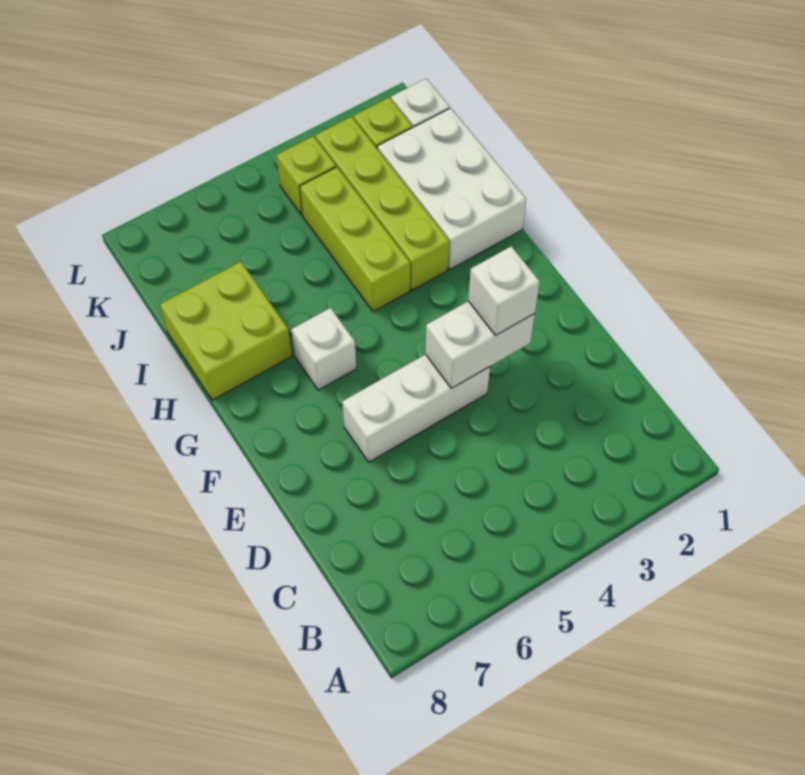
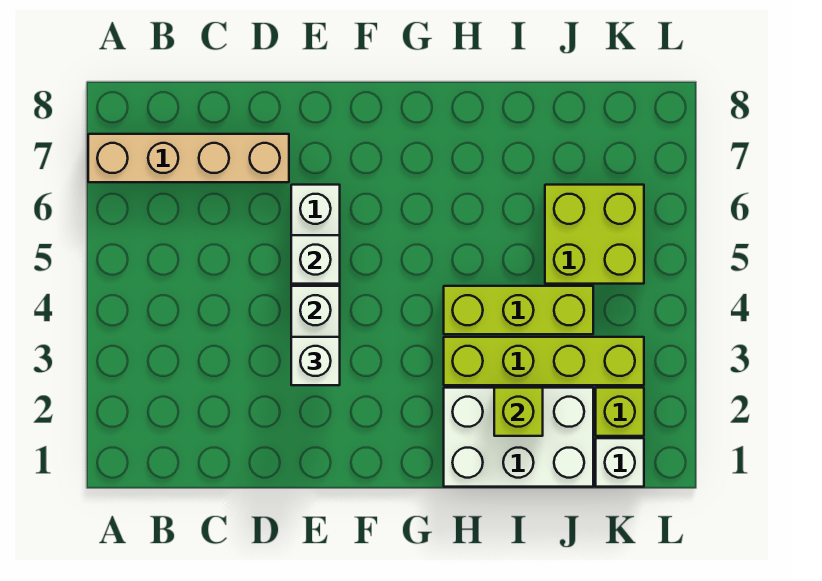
none -> tan 1x4 brick [88,134,289,182]
white 1x1 brick [291,308,356,390] -> white 1x1 brick moved to [291,235,340,284]
lime 2x2 brick [160,262,292,400] -> lime 2x2 brick moved to [545,185,644,284]
lime 1x1 brick [276,136,336,215] -> lime 1x1 brick moved to [494,388,543,436]

